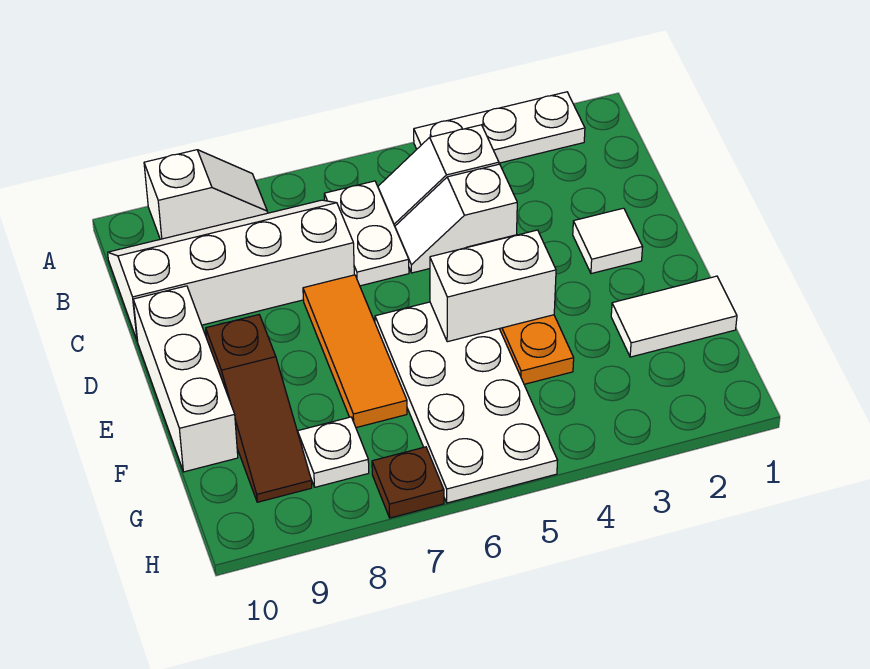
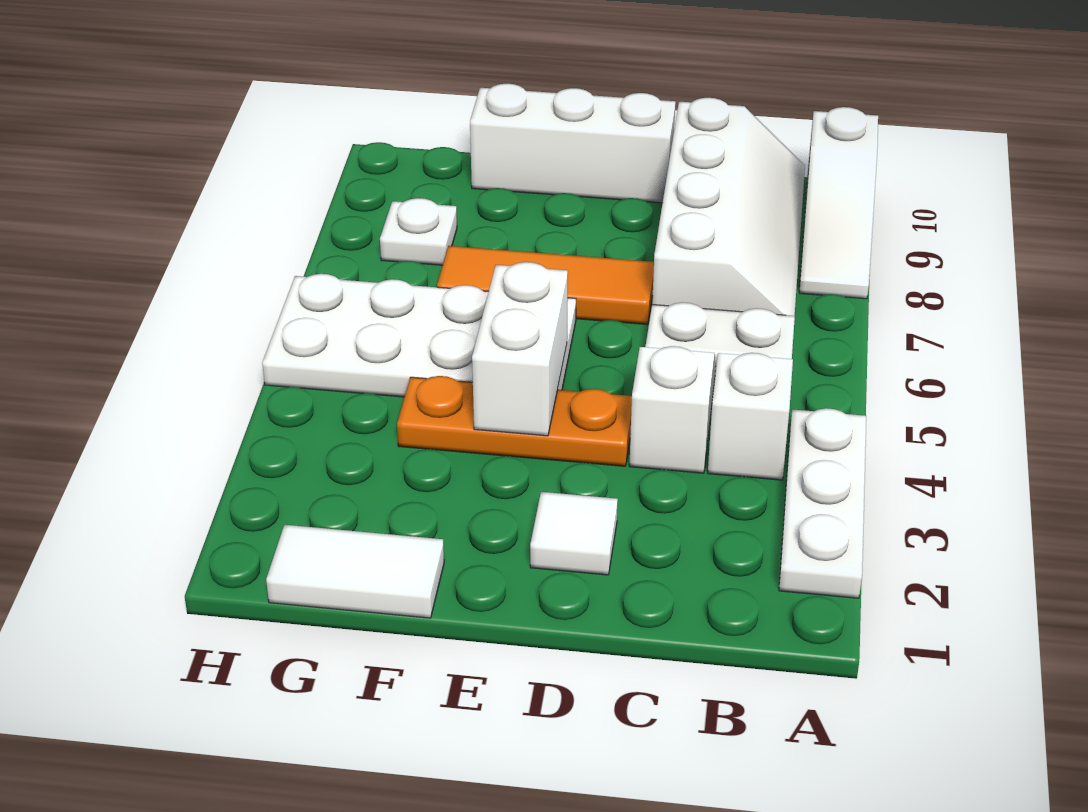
white 1x2 slope [144,150,268,239] -> white 1x3 slope [799,107,878,299]
brown 1x3 slope [206,315,312,502] -> none
white 1x2 tile [611,276,737,357] -> white 1x2 tile turned to [266,525,444,618]
brown 1x1 plate [372,447,444,518] -> none

